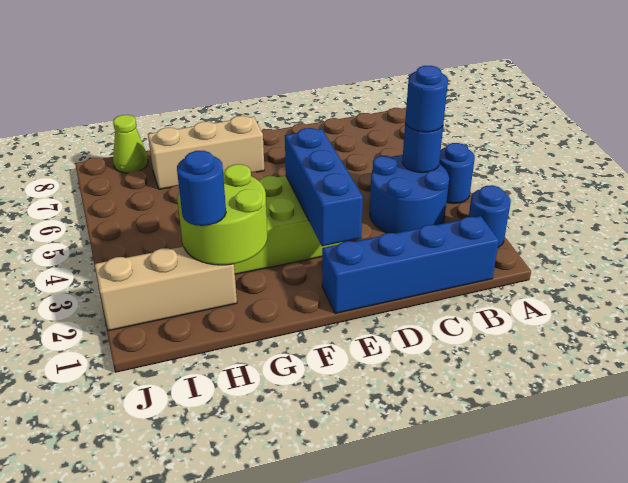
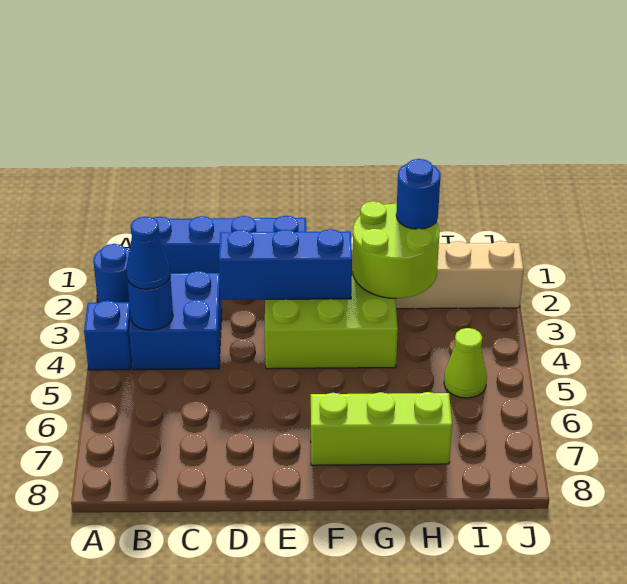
blue 1x1 round brick [439,143,475,204] -> blue 1x1 brick [84,301,132,370]
blue 2x2 round brick [369,155,449,233] -> blue 2x2 brick [129,271,222,370]
blue 1x1 round brick [405,66,448,132] -> blue 1x1 cone [126,217,170,289]
blue 1x3 brick [285,128,363,246] -> blue 1x3 brick turned to [219,229,352,300]
tan 1x3 brick [148,116,264,189] -> lime 1x3 brick [311,392,452,465]
lime 1x1 cone [113,115,148,173] -> lime 1x1 cone moved to [444,328,487,398]

